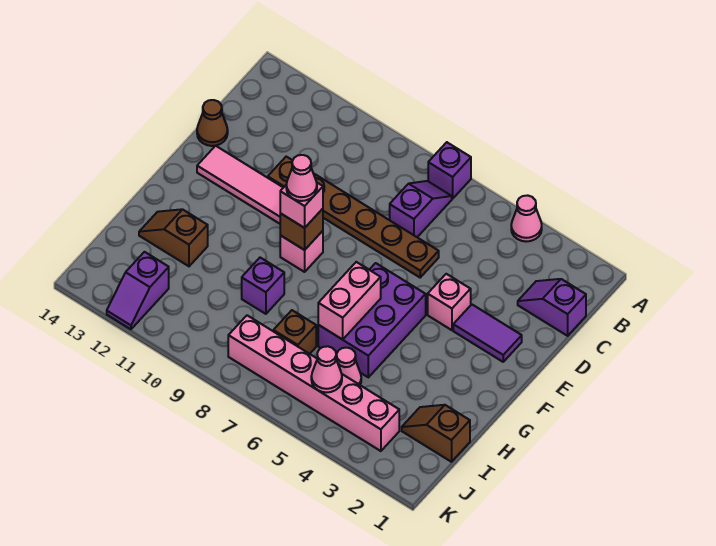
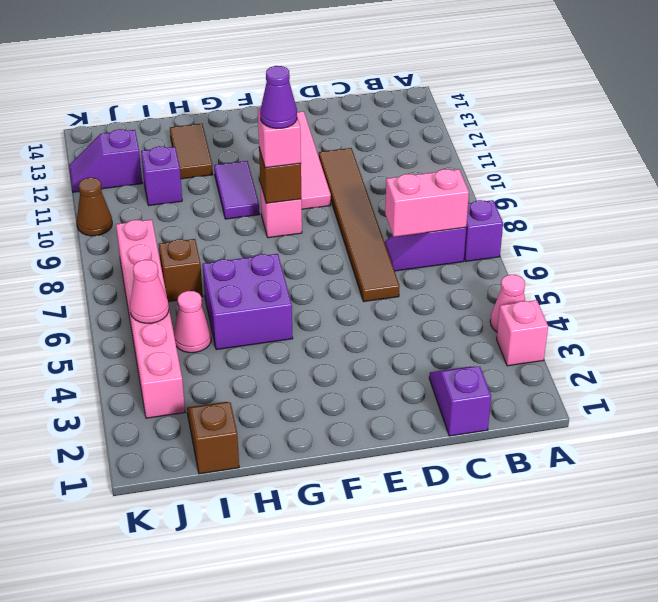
purple 1x2 slope [390,181,452,237] -> purple 1x2 slope turned to [384,227,466,271]
brown 1x6 plate [268,157,439,277] -> brown 1x6 tile [319,148,399,302]
brown 1x1 cone [197,100,228,146] -> brown 1x1 cone moved to [77,178,112,236]
purple 1x2 tile [453,304,522,362] -> purple 1x2 tile moved to [214,161,259,219]
pink 1x1 brick [428,274,471,330] -> pink 1x1 brick moved to [497,300,548,366]
purple 2x3 brick [318,263,426,377] -> purple 2x2 brick [203,254,293,350]
pink 1x1 cone [286,155,317,201] -> purple 1x1 cone [260,66,297,128]
pink 1x2 brick [318,262,381,340] -> pink 1x2 brick moved to [385,169,469,237]
purple 1x1 brick [242,258,284,314] -> purple 1x1 brick moved to [141,146,182,206]
brown 1x2 slope [139,209,208,266] -> brown 1x2 tile [170,124,213,179]

